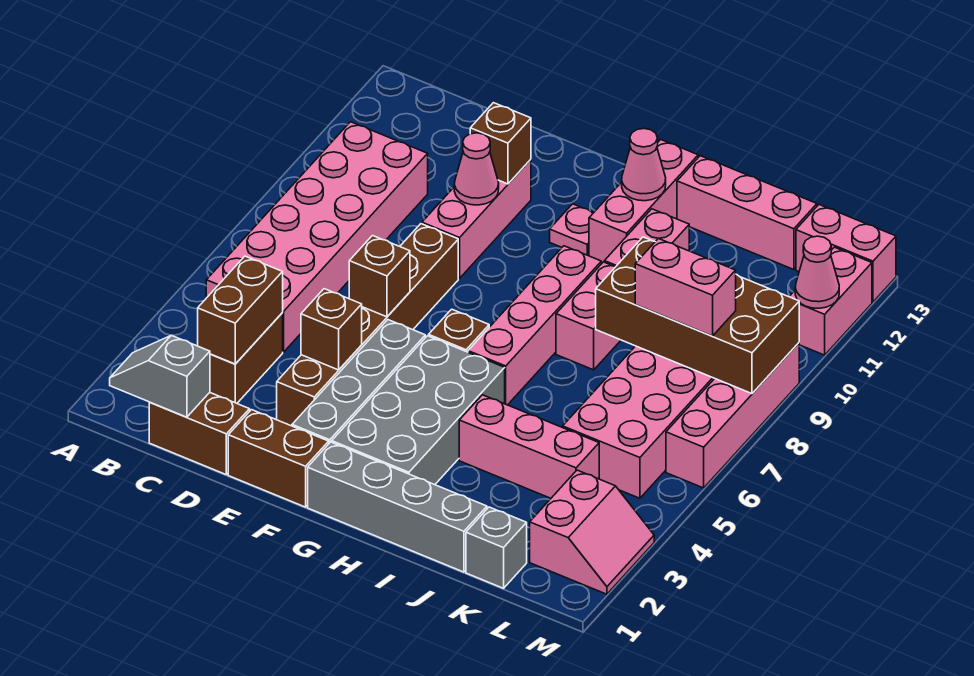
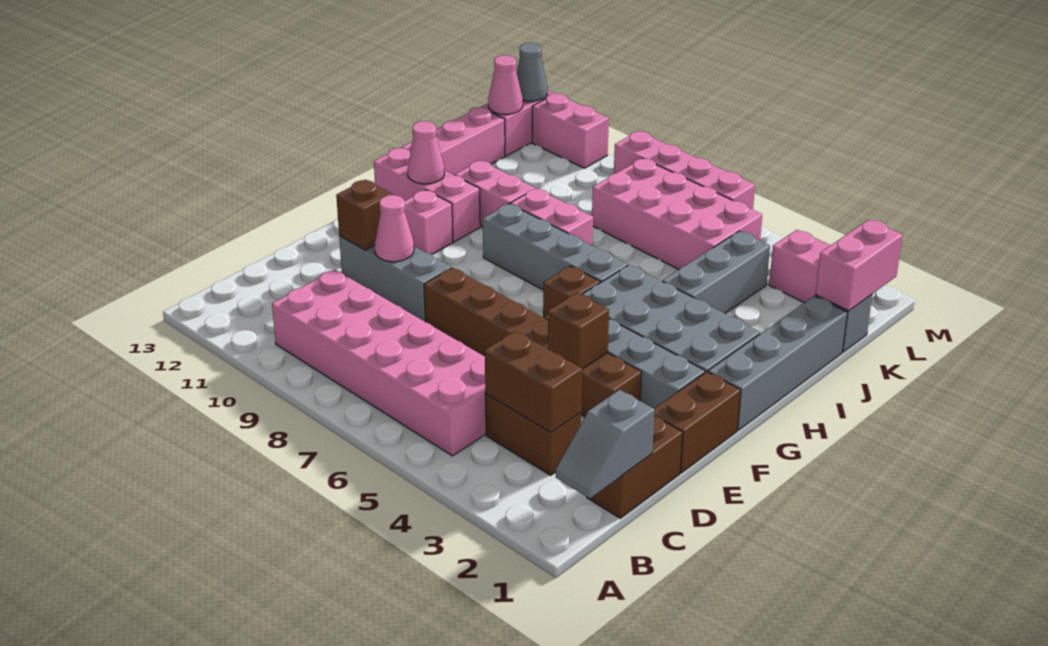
brown 1x1 brick [349,236,410,317] -> none
pink 1x3 brick [422,160,531,278] -> grey 1x3 brick [339,236,451,322]
pink 1x1 plate [550,204,594,256] -> pink 1x1 brick [404,190,453,255]
pink 1x4 brick [468,246,601,405] -> grey 1x4 brick [483,204,628,290]
pink 1x3 brick [459,395,599,498] -> grey 1x3 brick [662,231,770,313]
brown 2x4 brick [596,237,799,394] -> none
pink 1x2 brick [635,238,736,336] -> pink 1x2 brick moved to [815,220,903,311]
pink 1x1 cone [795,236,839,308] -> pink 1x1 cone moved to [488,55,523,114]
none -> grey 1x1 cone [517,43,548,101]

